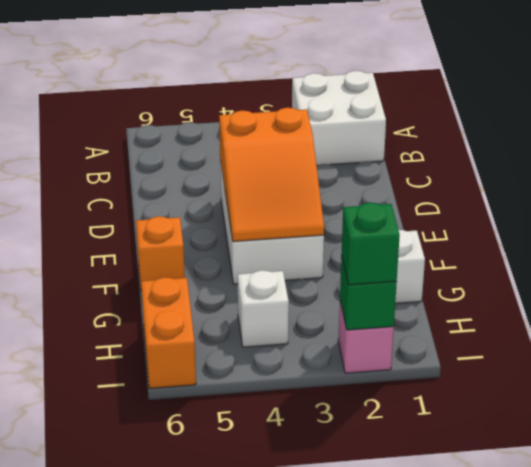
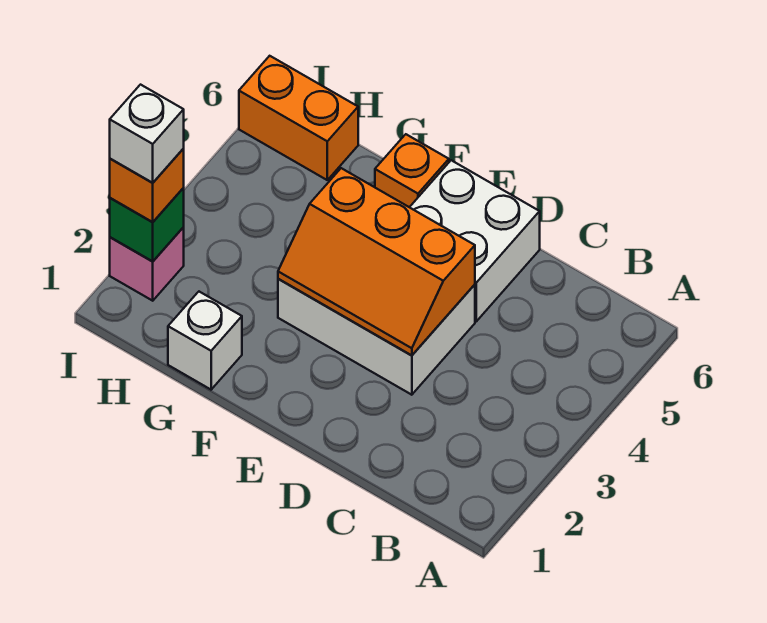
white 2x2 brick [292,71,386,165] -> white 2x2 brick moved to [410,160,540,321]
orange 2x3 slope [219,108,324,242] -> orange 2x3 slope turned to [278,168,475,356]
white 1x1 brick [238,270,289,347] -> white 1x1 brick moved to [110,85,184,183]
green 1x1 brick [342,203,400,285] -> orange 1x1 brick [110,149,184,222]

